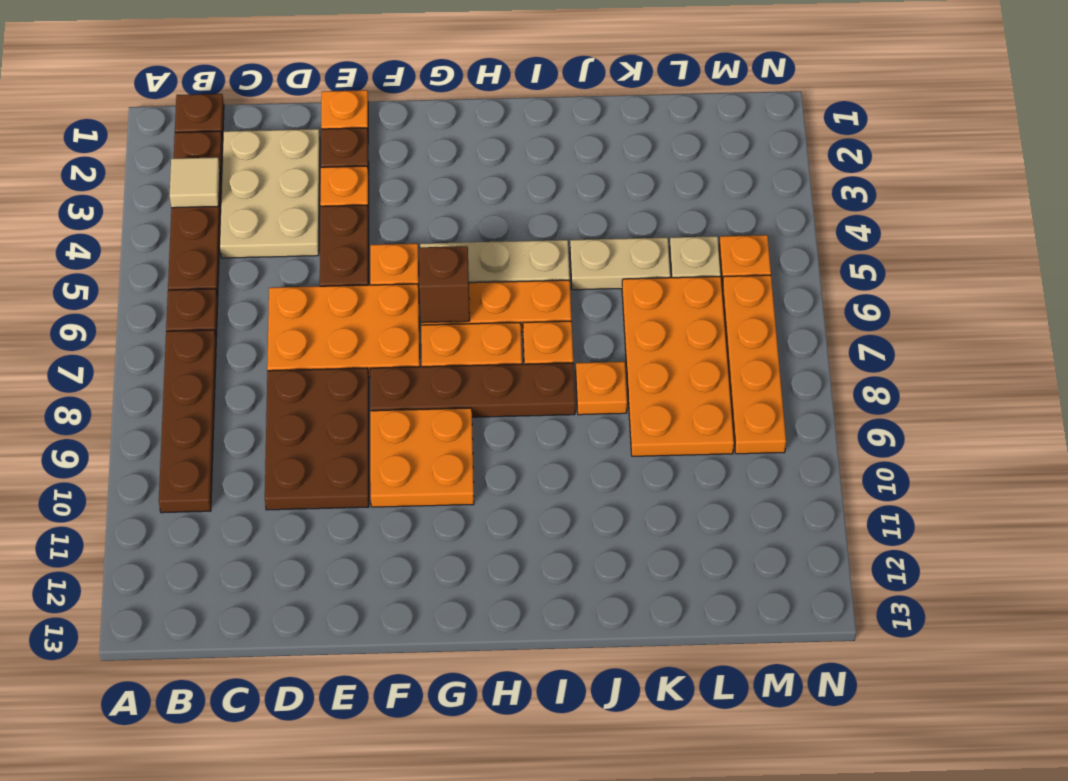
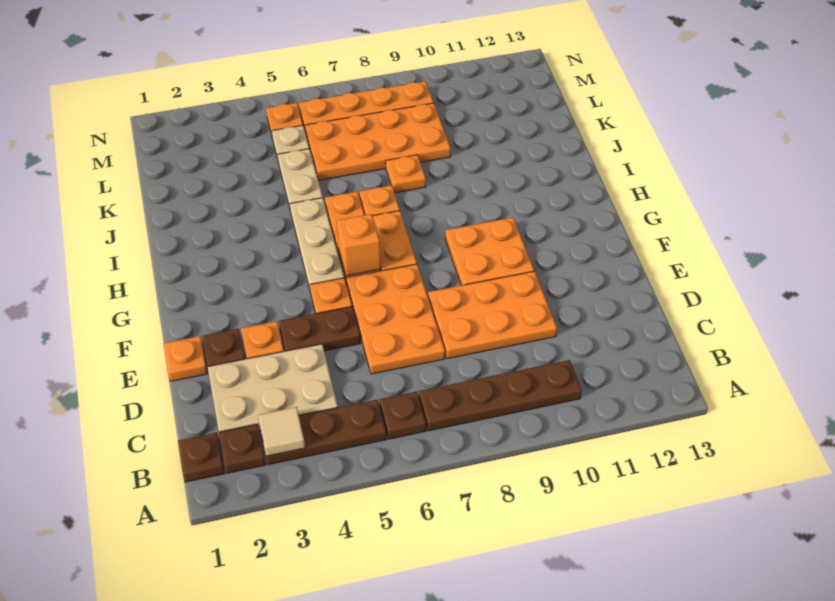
brown 2x3 plate [265,368,369,510] -> orange 2x3 plate [428,271,557,359]
brown 1x4 plate [370,363,575,417] -> none
brown 1x1 brick [419,246,470,323] -> orange 1x1 brick [337,214,381,276]

